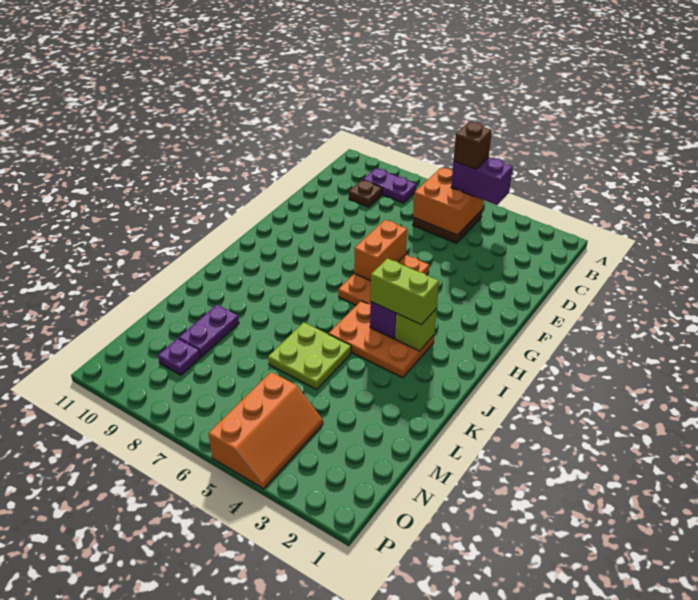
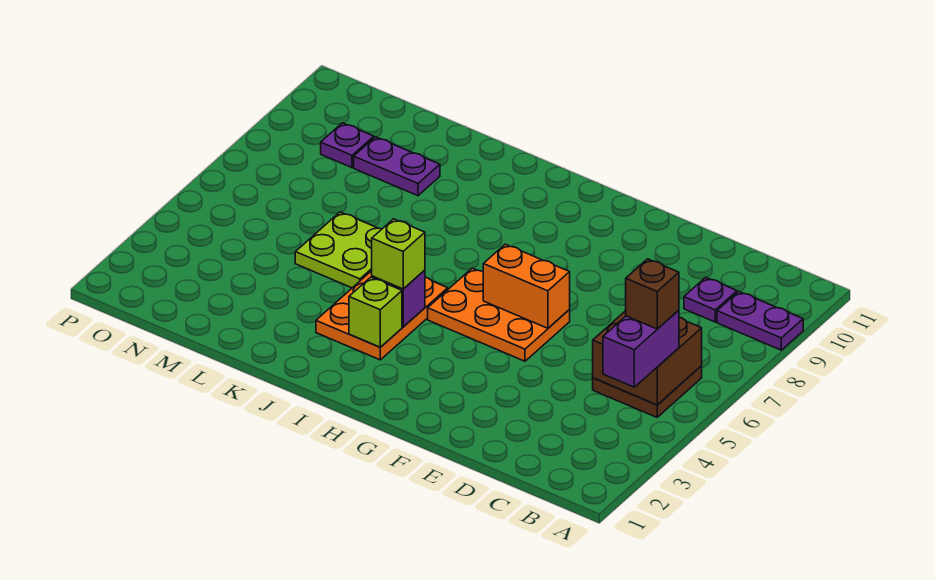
orange 2x2 brick [413,168,484,235] -> brown 2x2 brick [593,311,702,405]
purple 1x2 plate [363,168,416,203] -> purple 1x2 plate turned to [717,291,803,350]
brown 1x1 plate [349,180,382,207] -> purple 1x1 plate [684,277,737,322]
lime 1x2 brick [371,258,439,325] -> lime 1x1 brick [372,219,425,289]
orange 2x3 slope [208,372,323,489] -> none

